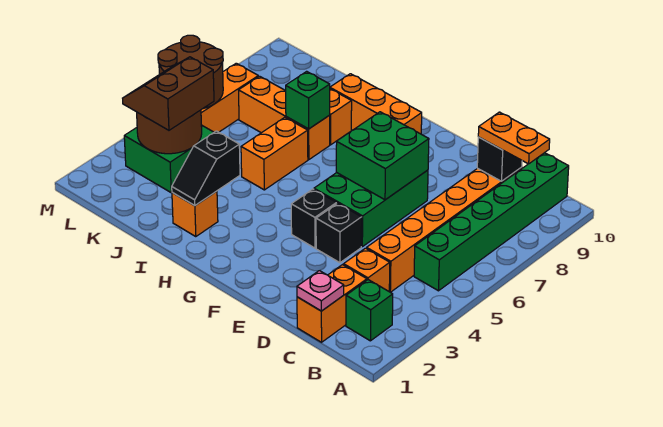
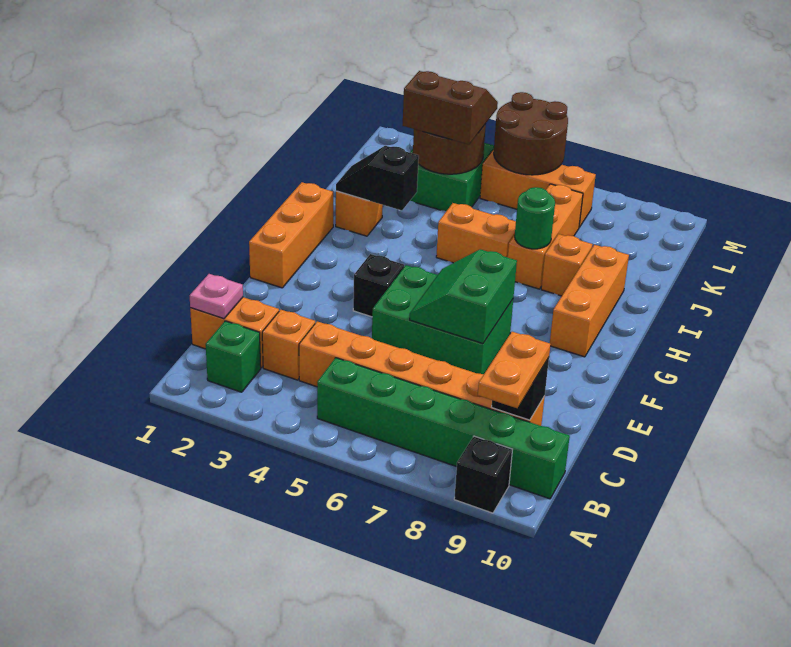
black 1x1 brick [316,203,362,263] -> black 1x1 brick moved to [454,436,513,513]
green 2x2 brick [336,112,429,200] -> green 2x2 slope [410,249,517,343]
none -> orange 1x3 brick [249,182,333,288]
green 1x1 brick [286,71,330,129] -> green 1x1 round brick [515,187,555,249]

